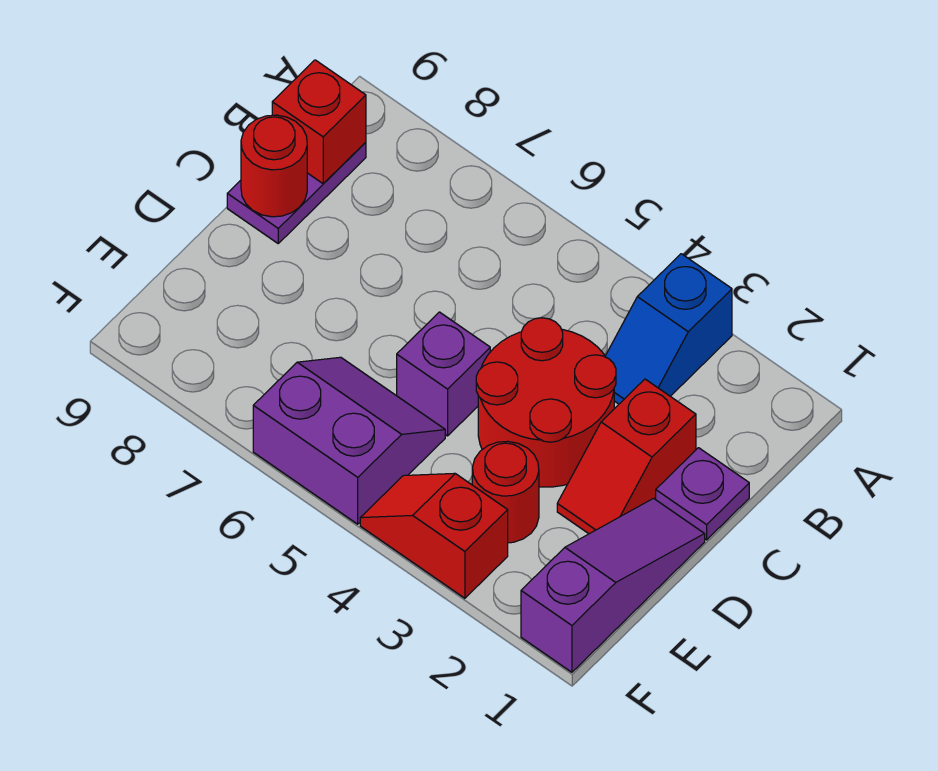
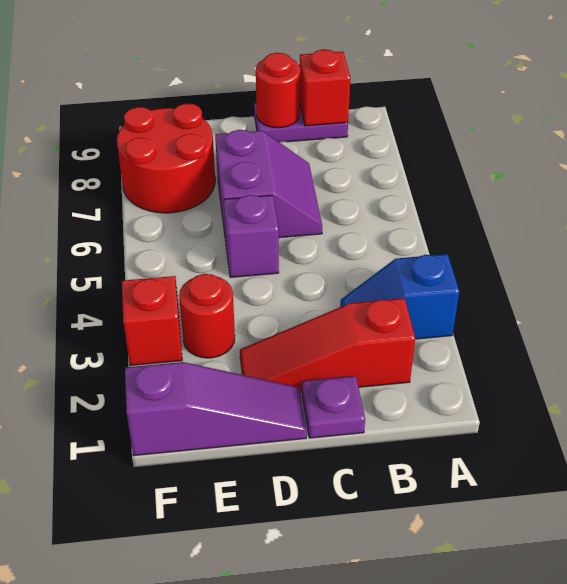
red 1x2 slope [557,379,696,534] -> red 1x3 slope [240,298,415,393]
red 2x2 round brick [476,318,616,487] -> red 2x2 round brick moved to [117,103,215,213]
purple 2x2 slope [253,357,445,524] -> purple 2x2 slope moved to [215,130,322,240]

